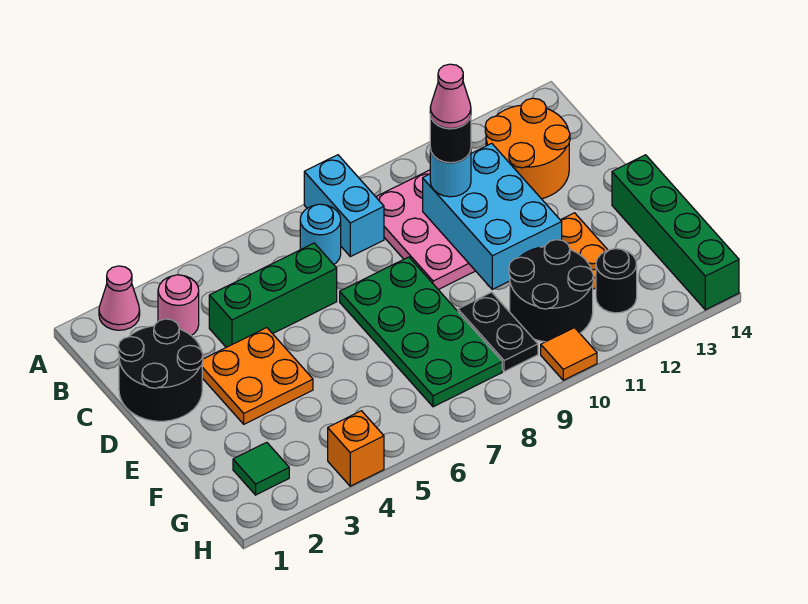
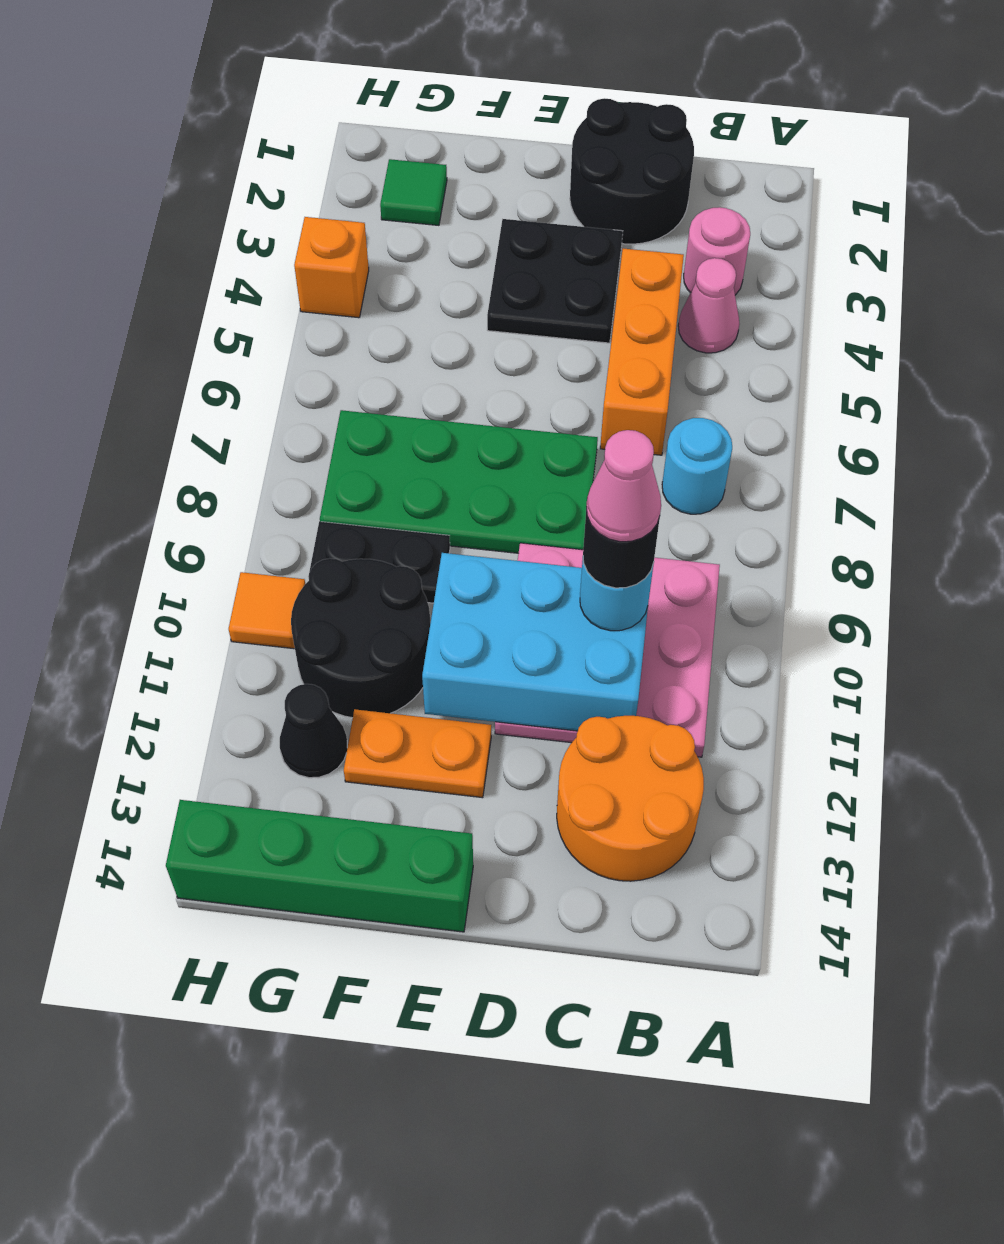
pink 1x1 cone [99,266,140,330] -> pink 1x1 cone moved to [678,258,739,353]
cyan 1x2 brick [304,155,384,257] -> none
green 1x3 brick [209,243,337,347] -> orange 1x3 brick [600,248,684,455]
orange 2x2 plate [202,328,313,424] -> black 2x2 plate [487,219,623,343]
black 1x1 round brick [596,248,637,313] -> black 1x1 cone [280,684,347,778]

